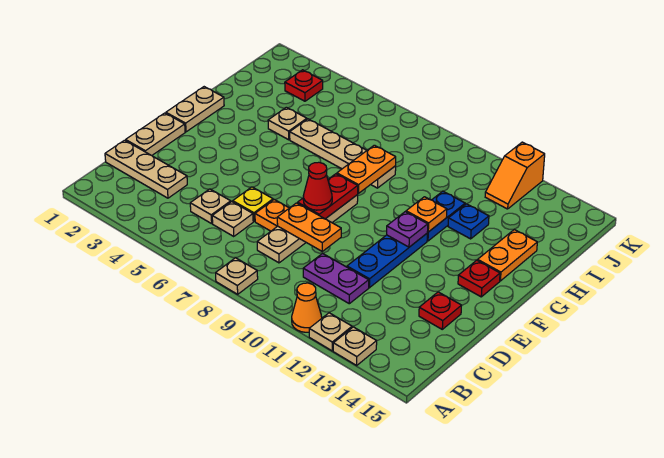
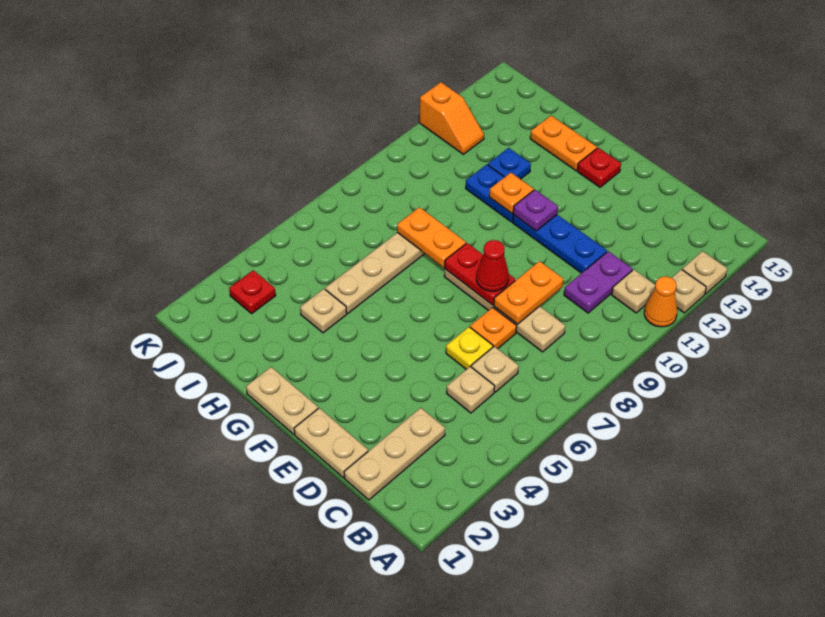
tan 1x1 plate [216,258,258,294] -> tan 1x1 plate moved to [612,270,655,313]
red 1x1 plate [419,292,462,329] -> none

